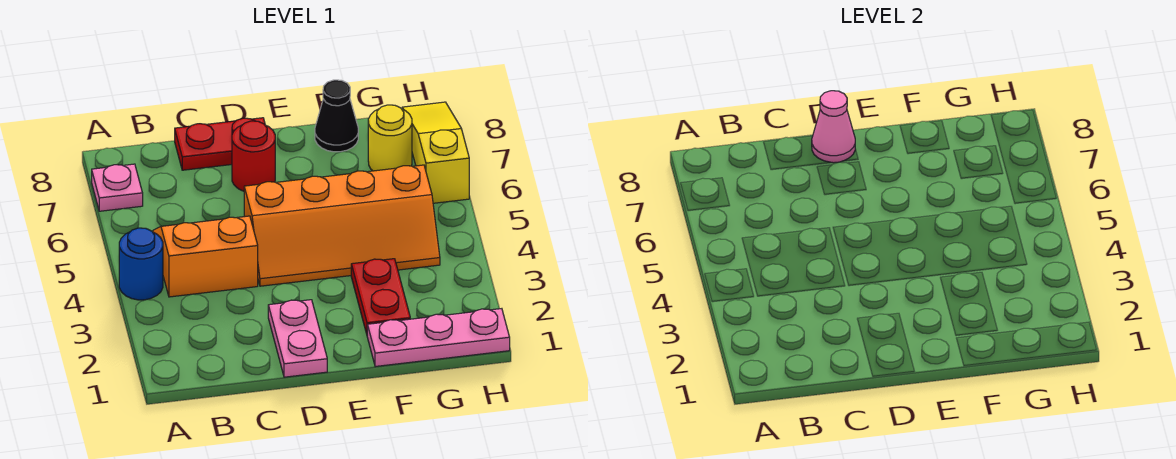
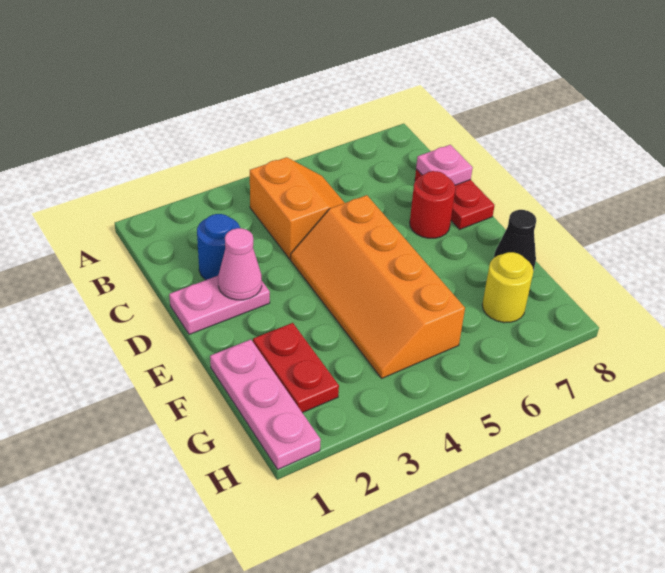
blue 1x1 round brick [119,228,163,300] -> blue 1x1 round brick moved to [197,214,240,280]
pink 1x1 plate [92,164,143,211] -> pink 1x1 plate moved to [416,145,473,185]
pink 1x1 cone [812,91,855,163] -> pink 1x1 cone moved to [218,228,262,300]
red 1x2 plate [351,259,410,334] -> red 1x2 plate turned to [253,323,339,413]
yellow 1x3 slope [402,102,469,203] -> none

